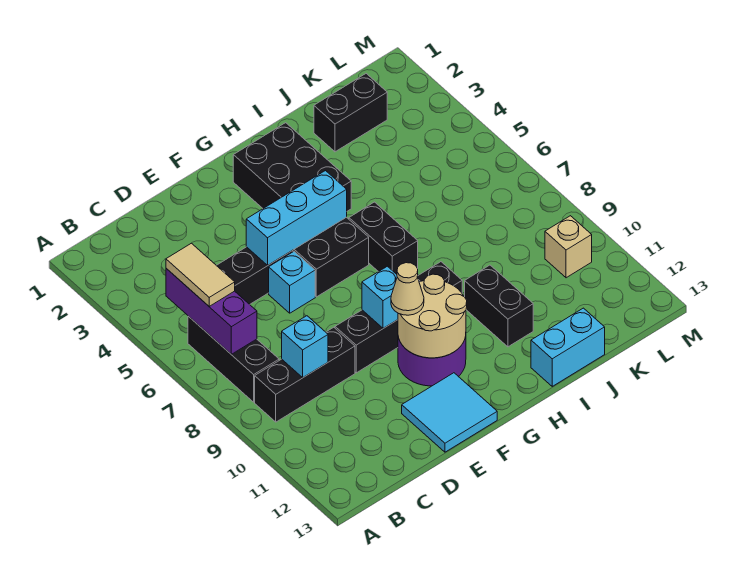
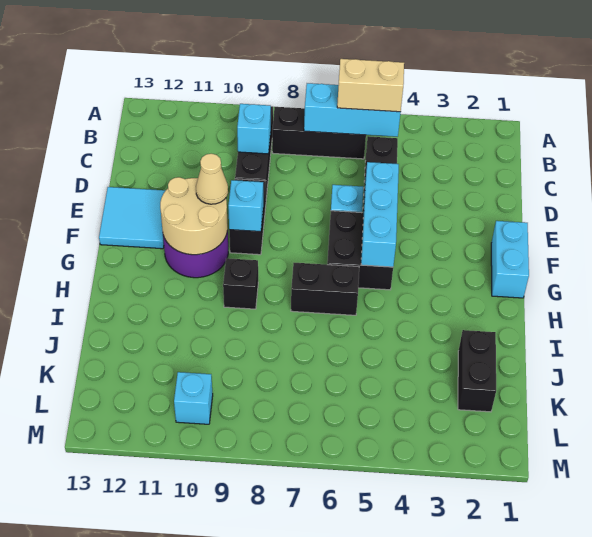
purple 1x3 brick [166,268,257,354] -> cyan 1x3 brick [304,83,401,137]
tan 1x2 tile [166,243,235,306] -> tan 1x2 brick [337,59,404,112]
black 2x3 brick [233,123,351,211] -> none
black 1x2 brick [465,265,533,347] -> none
cyan 1x2 brick [531,308,605,386] -> cyan 1x2 brick moved to [491,221,529,298]
tan 1x1 brick [545,216,592,278] -> cyan 1x1 brick [174,372,213,424]

